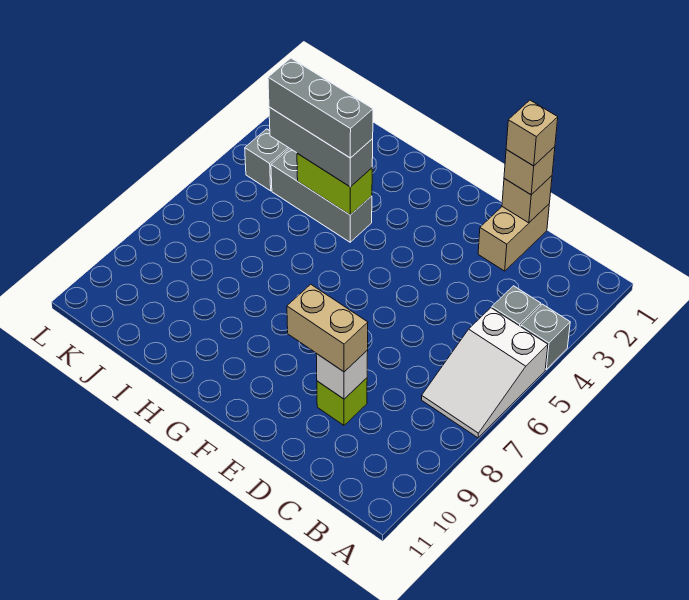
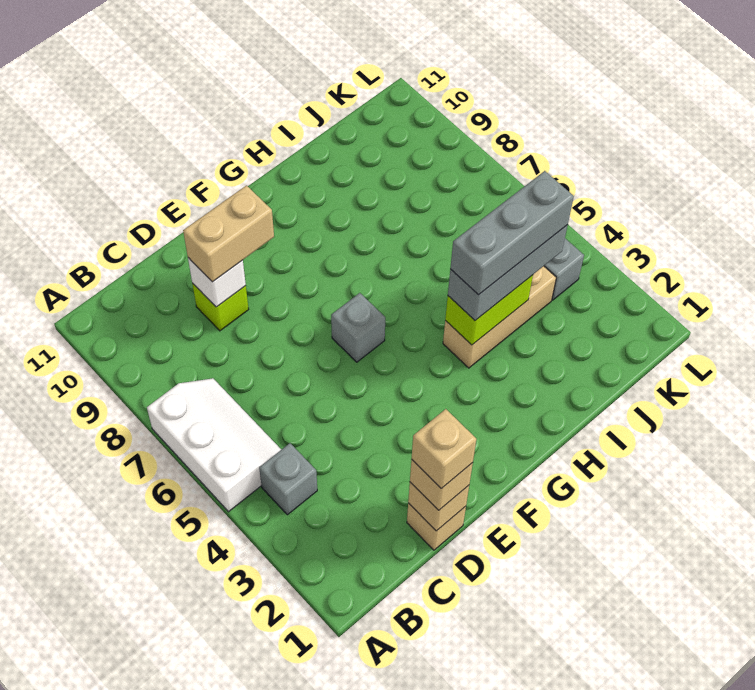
grey 1x1 brick [521,304,570,369] -> grey 1x1 brick moved to [331,293,385,362]
white 2x3 slope [422,308,548,438] -> white 2x3 slope turned to [147,378,281,512]
tan 1x2 brick [478,204,549,271] -> tan 1x1 brick [407,503,466,550]
grey 1x3 brick [271,148,372,242] -> tan 1x3 brick [443,266,556,368]

